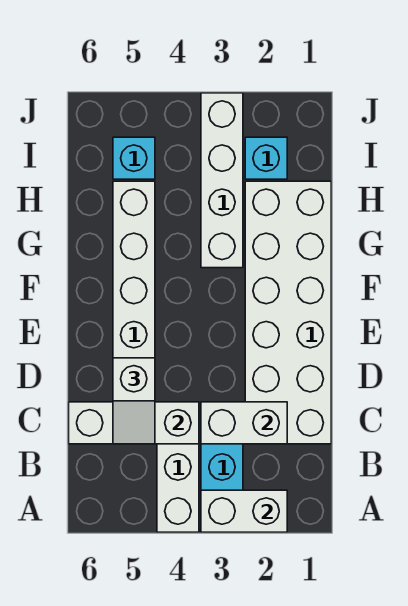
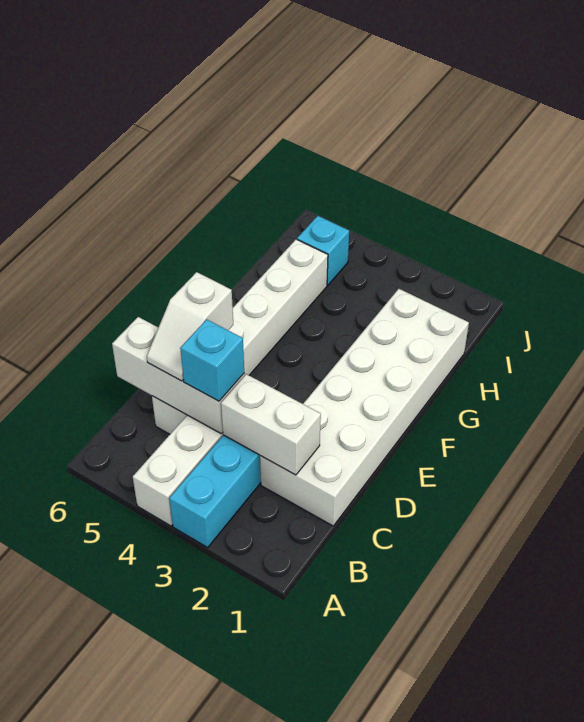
white 1x2 brick [201,490,287,532] -> none
white 1x4 brick [201,93,243,268] -> none
cyan 1x1 brick [245,137,287,179] -> cyan 1x1 brick moved to [180,320,244,401]

